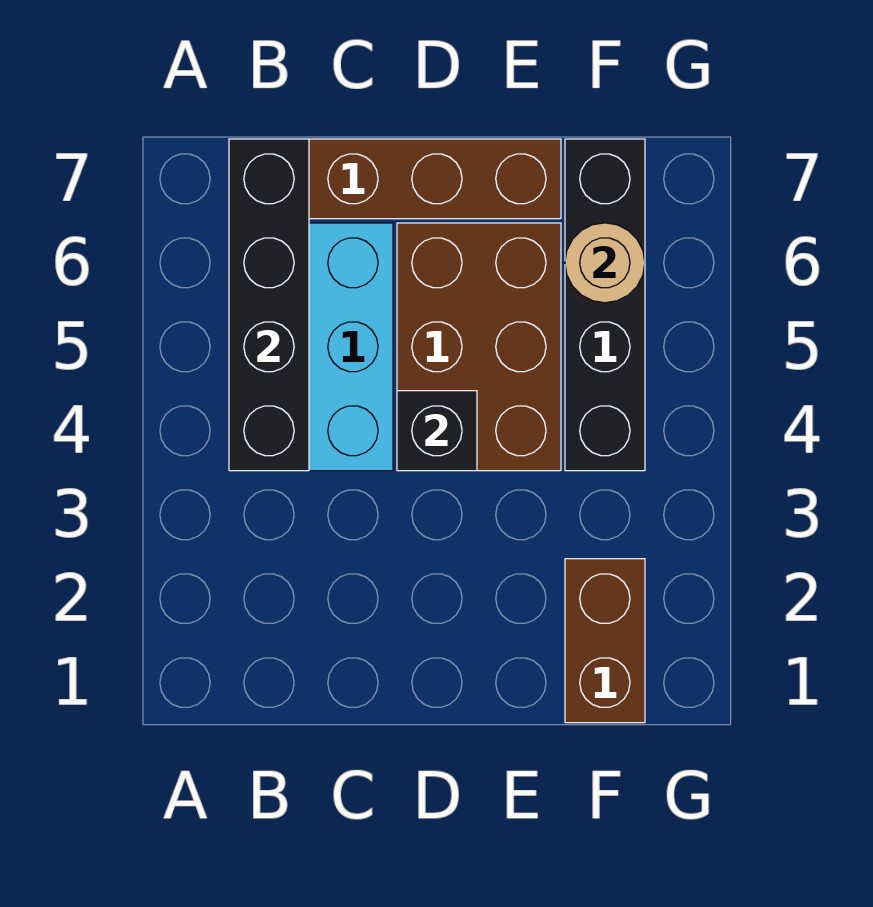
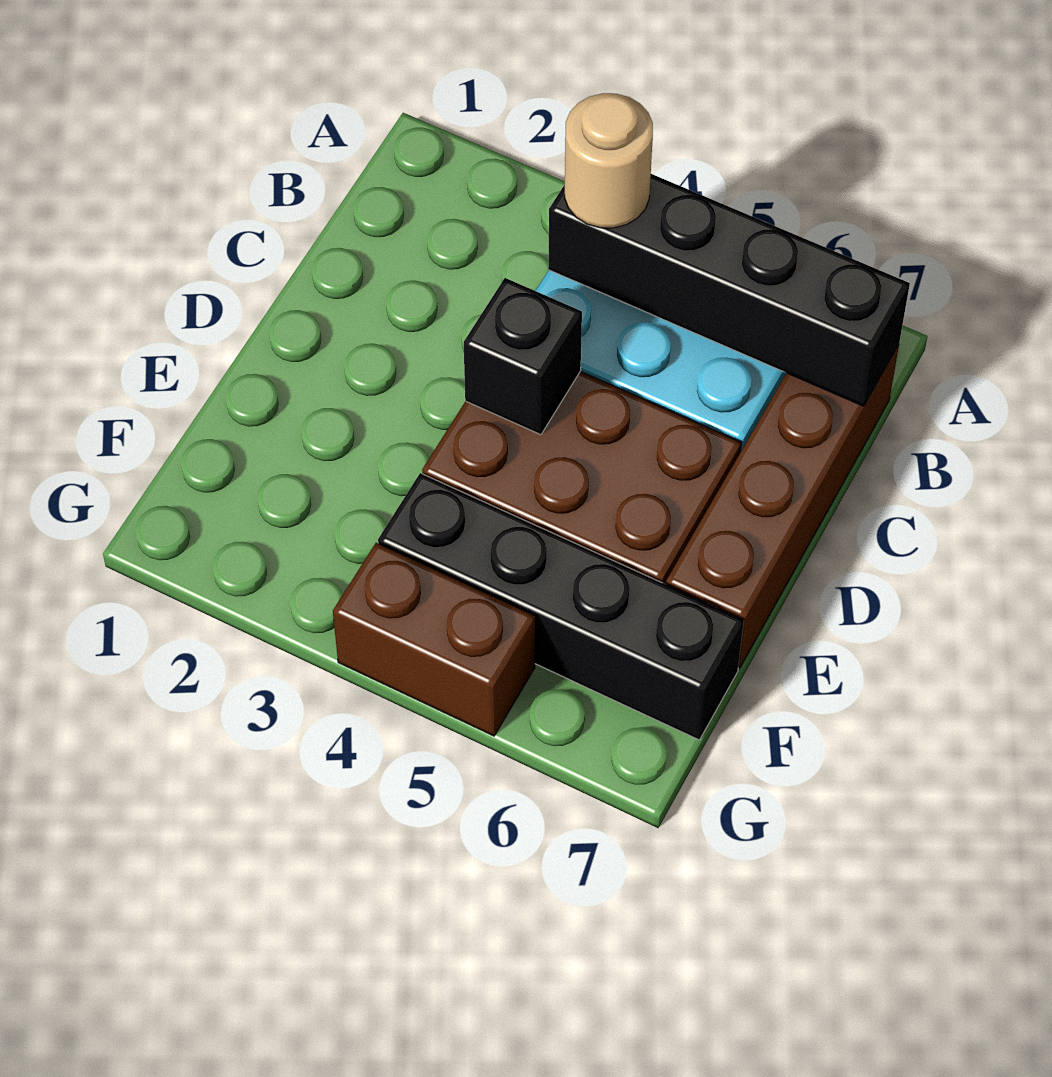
brown 1x2 brick [565,559,645,723] -> brown 1x2 brick moved to [333,543,535,736]
tan 1x1 round brick [565,223,645,303] -> tan 1x1 round brick moved to [565,93,653,228]

